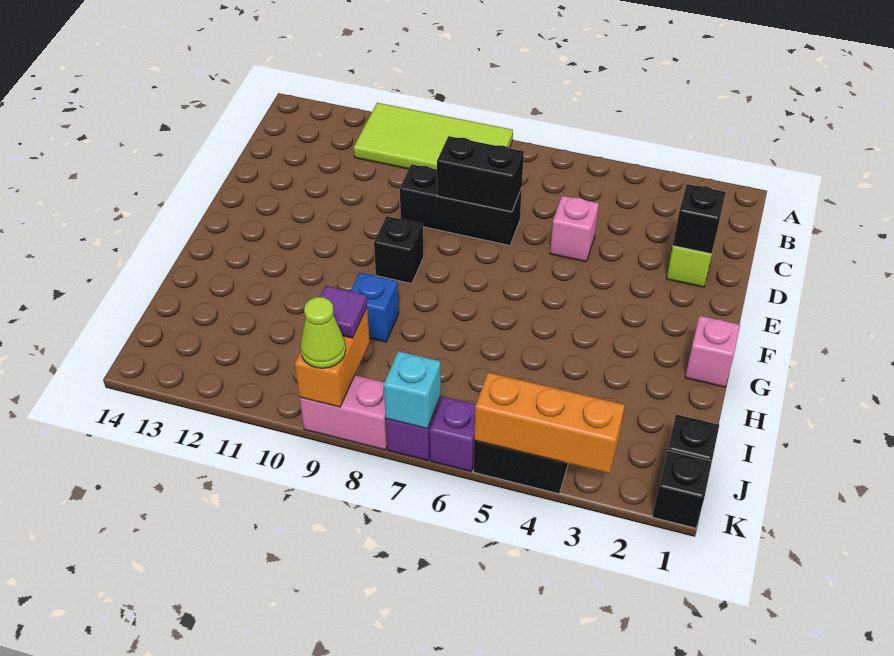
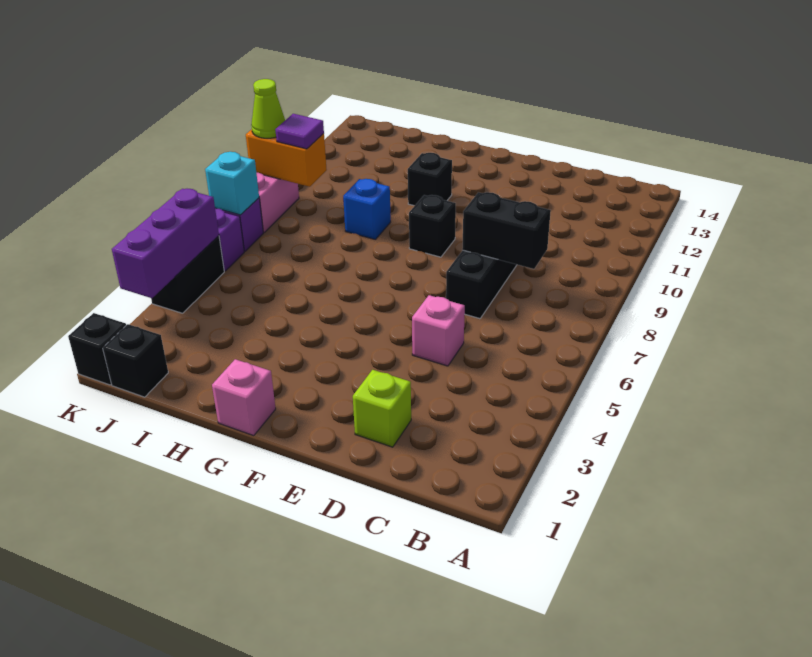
lime 2x4 tile [354,103,513,169] -> none
black 1x1 brick [673,184,726,254] -> black 1x1 brick moved to [408,153,452,206]
black 1x2 brick [437,136,524,212] -> black 1x2 brick turned to [462,192,551,269]
orange 1x3 brick [474,372,625,473] -> purple 1x3 brick [112,189,219,298]

